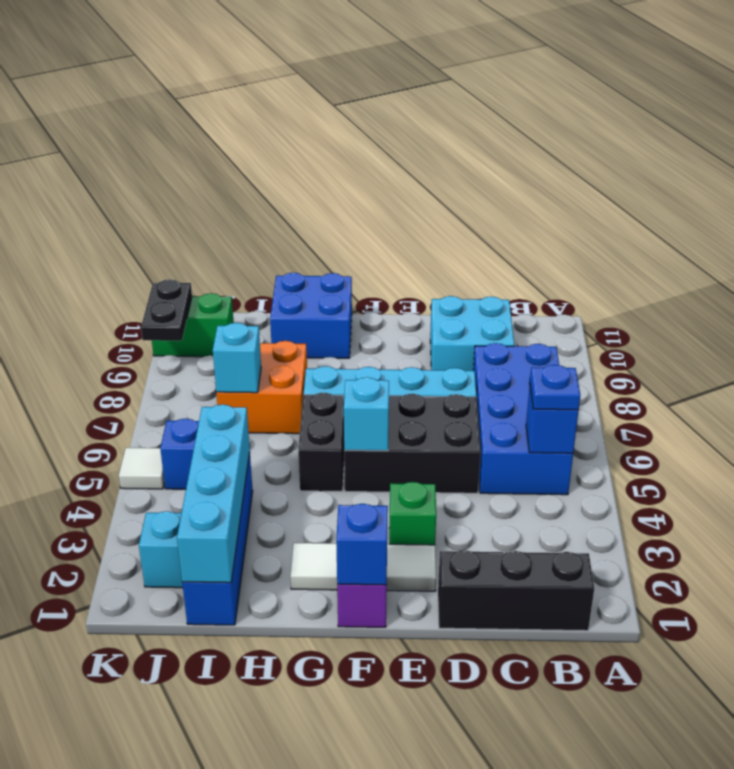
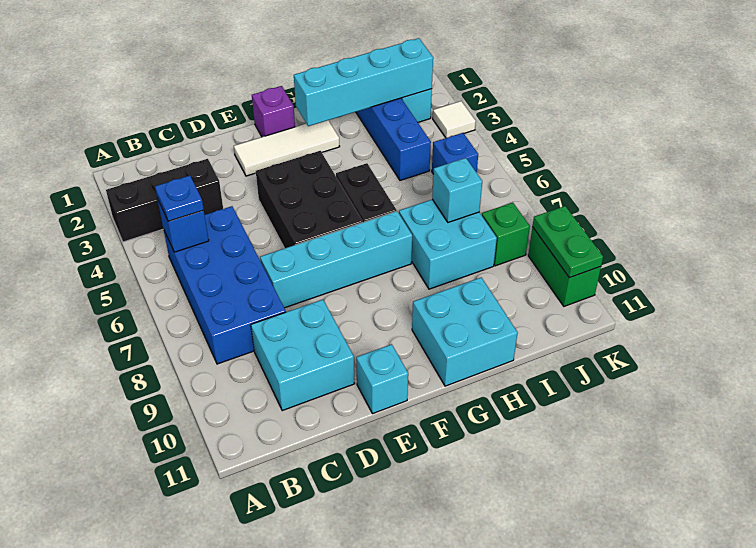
black 1x3 brick [438,550,594,631] -> black 1x3 brick moved to [106,159,223,242]
black 2x3 brick [344,394,481,493] -> black 2x3 brick turned to [256,151,363,248]
green 1x1 brick [389,482,436,545] -> green 1x1 brick moved to [482,203,530,266]
blue 1x1 brick [336,504,388,585] -> none
cyan 1x1 brick [344,377,389,451] -> cyan 1x1 brick moved to [356,344,408,414]
blue 2x2 brick [270,273,352,358] -> cyan 2x2 brick [412,277,518,386]
orange 2x2 brick [216,341,307,434] -> cyan 2x2 brick [399,199,497,289]
cyan 1x4 brick [177,404,250,583] -> cyan 1x4 brick turned to [294,38,433,126]
green 1x2 brick [152,293,234,357] -> green 1x2 brick turned to [528,227,601,306]
white 1x1 tile [119,448,164,489] -> white 1x1 tile moved to [433,101,476,138]
black 1x2 plate [141,279,192,341] -> green 1x2 plate [532,206,603,278]

